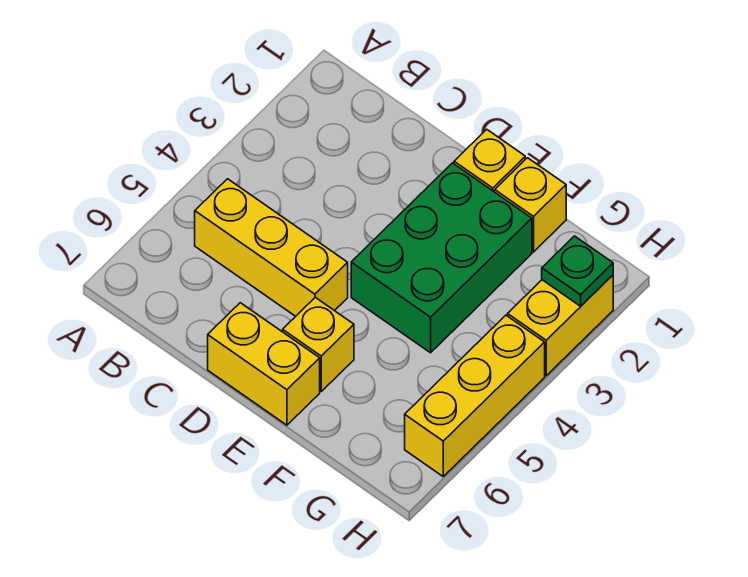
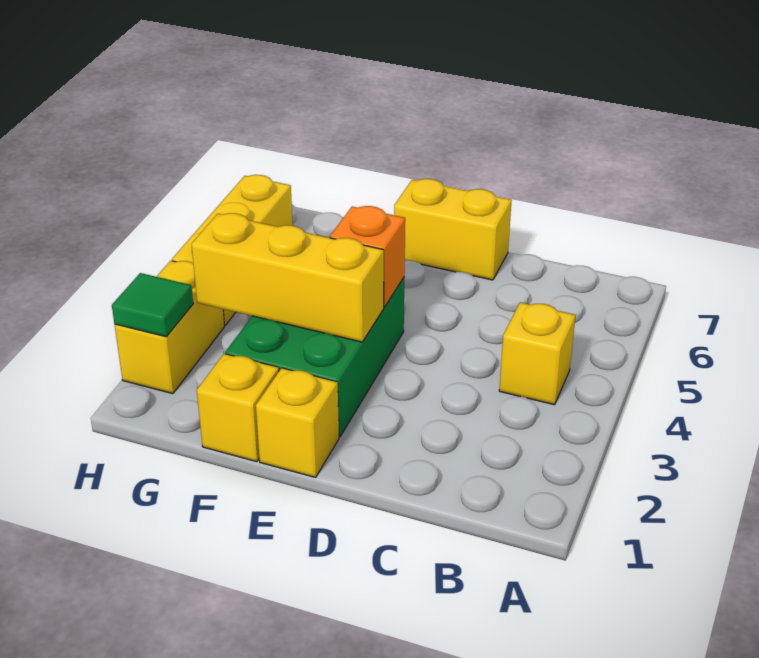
yellow 1x3 brick [195,179,348,316] -> yellow 1x3 brick moved to [191,213,384,342]
none -> orange 1x1 brick [330,206,405,307]
yellow 1x1 brick [283,297,354,391] -> yellow 1x1 brick moved to [499,302,575,405]
green 1x1 plate [542,236,613,306] -> green 1x1 tile [112,273,193,337]

